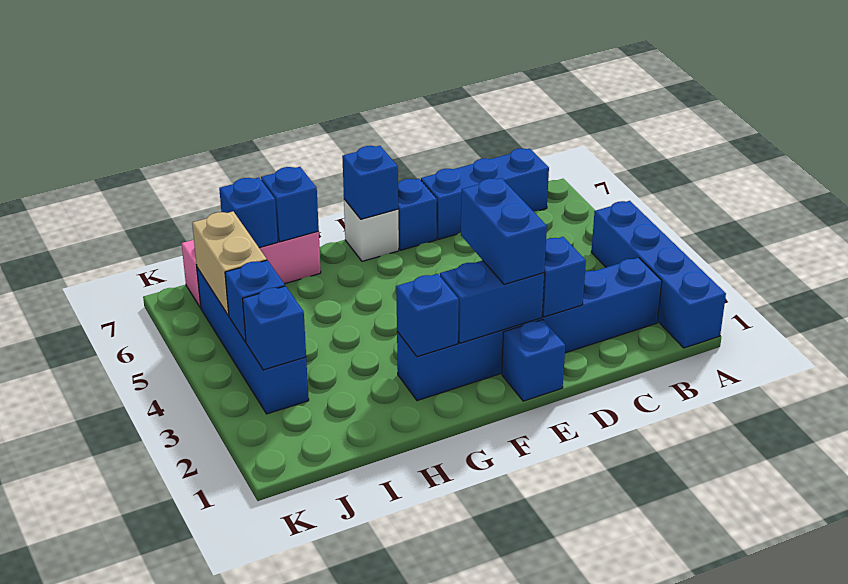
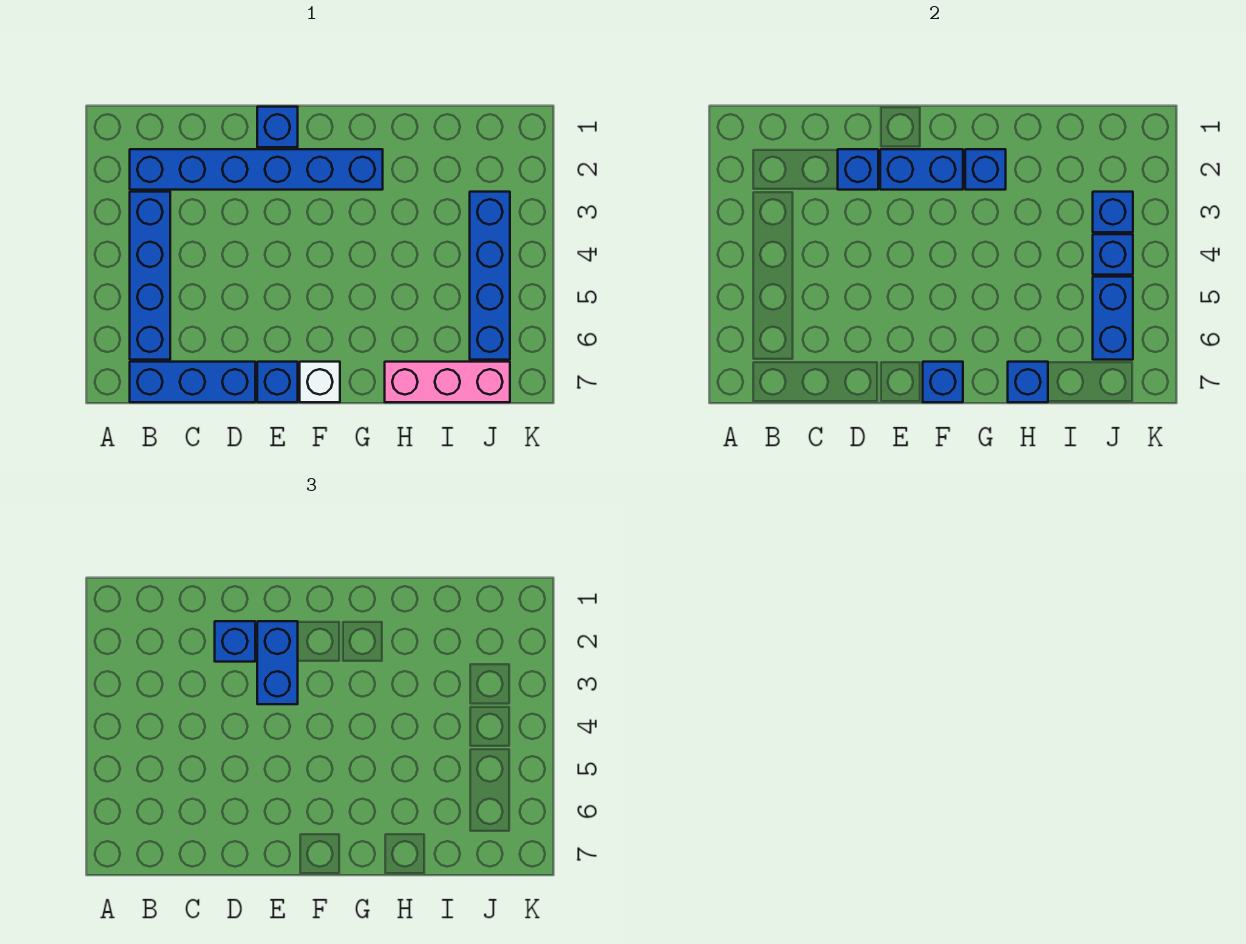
blue 1x4 brick [591,201,726,348] -> blue 1x4 brick moved to [130,192,170,360]
blue 1x1 brick [219,177,278,248] -> blue 1x1 brick moved to [215,621,255,662]
tan 1x2 brick [192,212,267,315] -> blue 1x2 brick [1093,277,1133,360]

